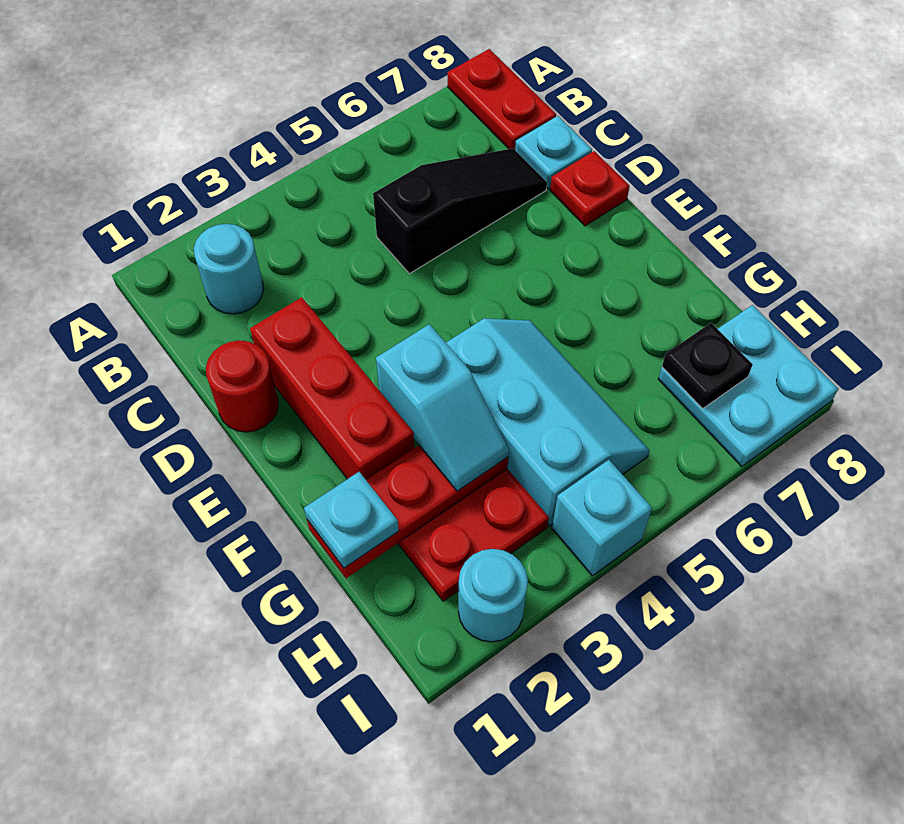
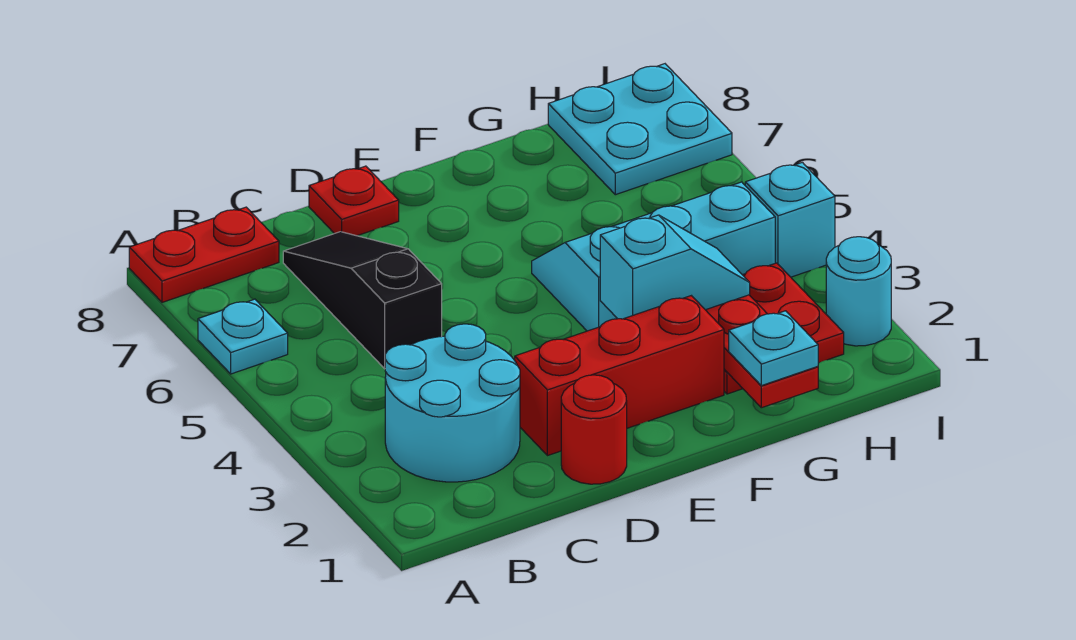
cyan 1x1 round brick [194,224,264,314] -> cyan 2x2 round brick [385,324,520,482]
cyan 1x1 plate [515,116,592,189] -> cyan 1x1 plate moved to [198,299,288,374]
black 1x1 plate [662,323,753,409] -> none

